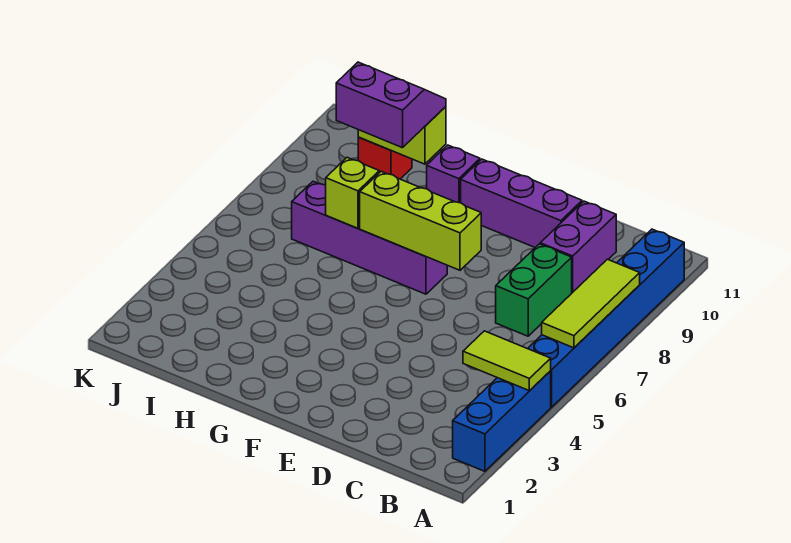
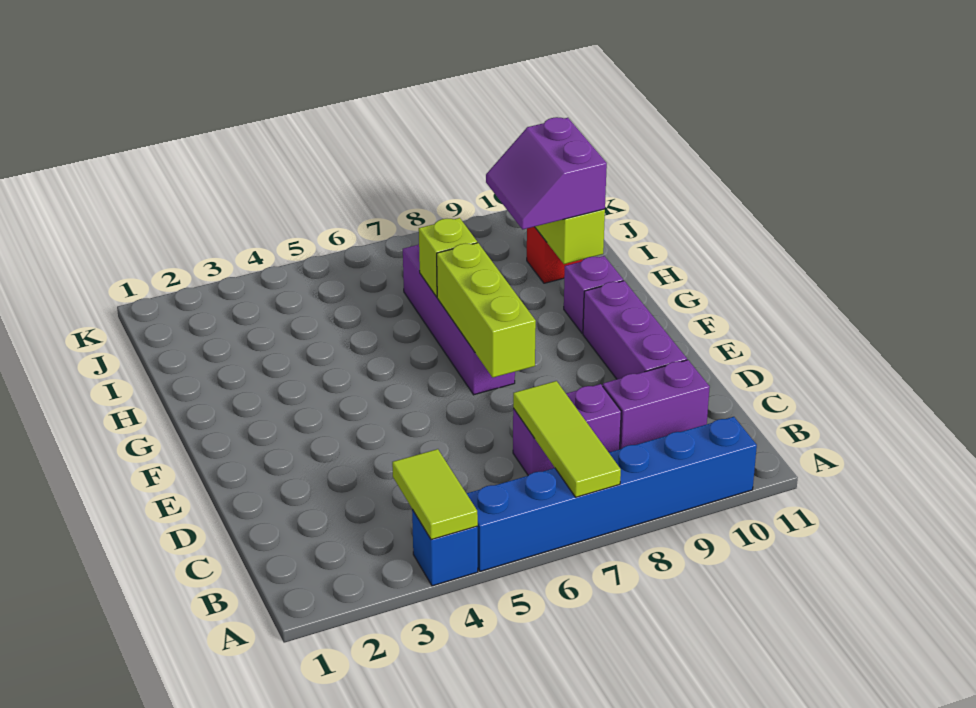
blue 1x3 brick [453,371,551,471] -> blue 1x1 brick [412,509,478,586]
lime 1x3 tile [542,259,640,348] -> lime 1x3 tile turned to [513,381,621,497]
green 1x2 brick [496,244,572,336] -> purple 1x2 brick [513,384,621,475]
purple 2x2 slope [336,62,446,148] -> purple 2x2 slope turned to [486,117,607,230]

